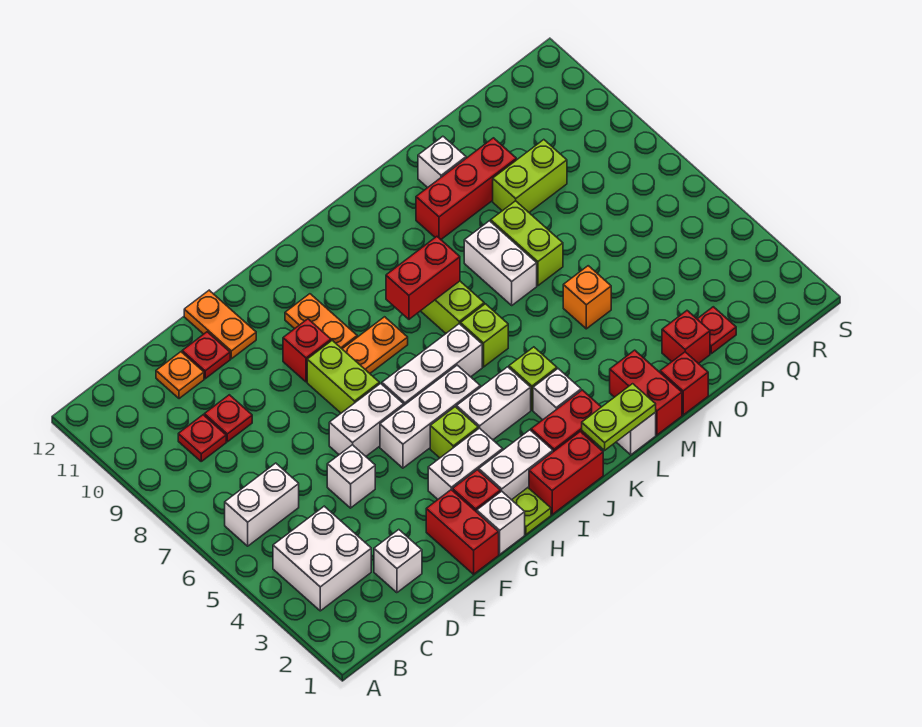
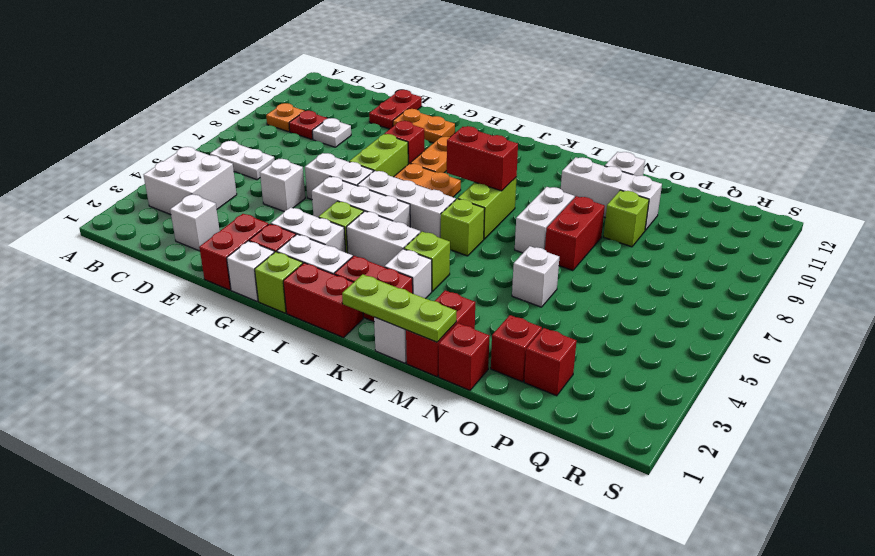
white 1x2 brick [225,463,299,546] -> white 1x2 plate [210,141,274,180]
red 1x1 plate [204,395,252,442] -> white 1x1 plate [312,118,351,147]
orange 1x1 plate [156,352,204,399] -> orange 1x1 plate moved to [266,103,304,132]
red 1x1 plate [182,332,230,379] -> red 1x2 plate [369,90,422,129]
orange 1x2 plate [184,290,256,359] -> orange 1x2 plate turned to [393,109,455,143]
lime 1x1 plate [512,488,551,534] -> lime 1x1 brick [255,252,303,313]
lime 1x2 plate [582,384,656,450] -> lime 1x3 plate [342,274,456,342]
red 1x3 brick [416,138,516,239] -> white 1x3 brick [561,157,662,230]
orange 1x1 brick [563,266,611,329] -> white 1x1 brick [512,246,559,307]
lime 1x2 brick [491,201,563,286] -> red 1x2 brick [545,196,605,271]
lime 1x2 brick [493,140,567,212] -> lime 1x1 brick [604,190,649,247]
red 1x1 plate [698,307,736,354] -> red 1x1 brick [524,328,576,396]

